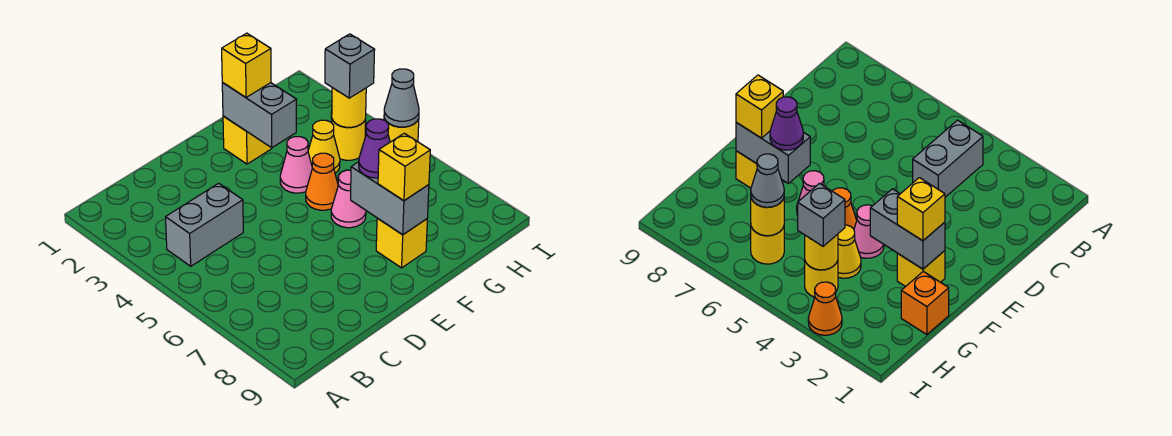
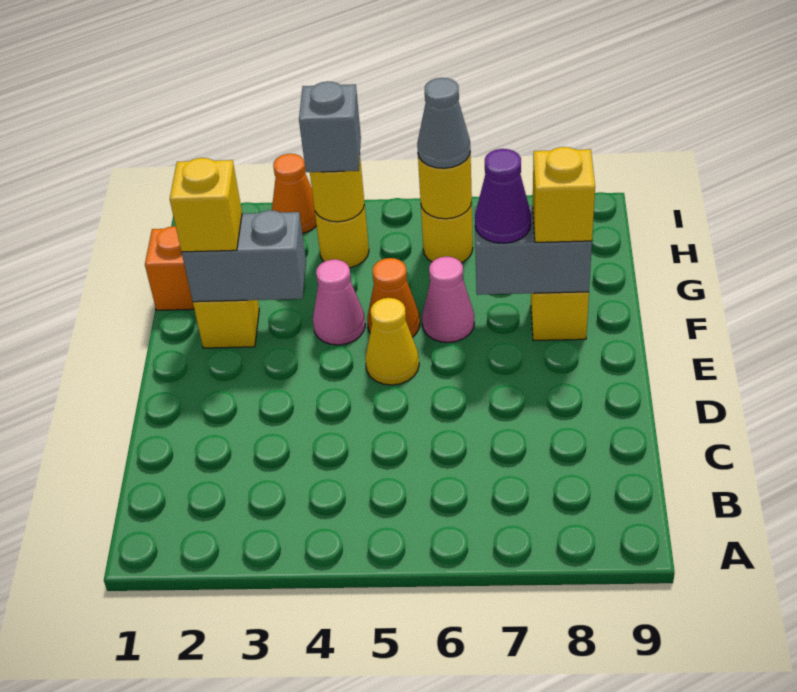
grey 1x2 brick [166,183,243,266] -> none
yellow 1x1 cone [308,120,340,173] -> yellow 1x1 cone moved to [365,298,419,385]

